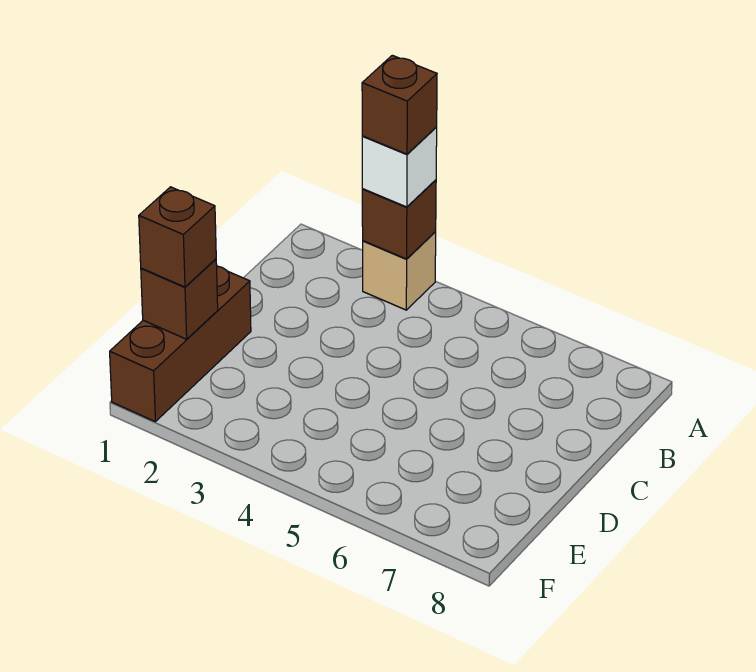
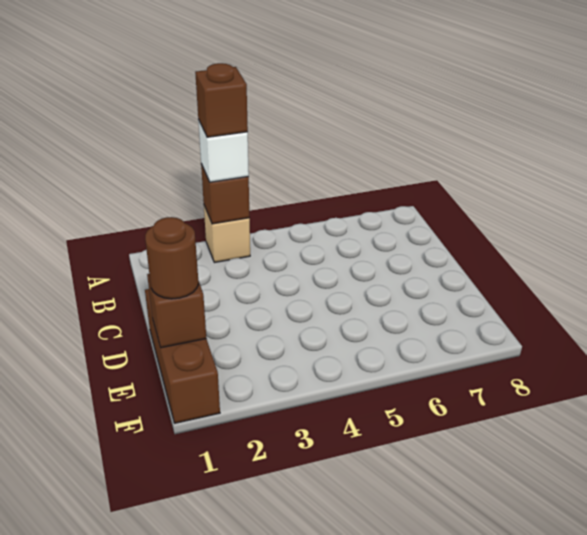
brown 1x1 brick [139,187,216,287] -> brown 1x1 round brick [145,217,199,299]

